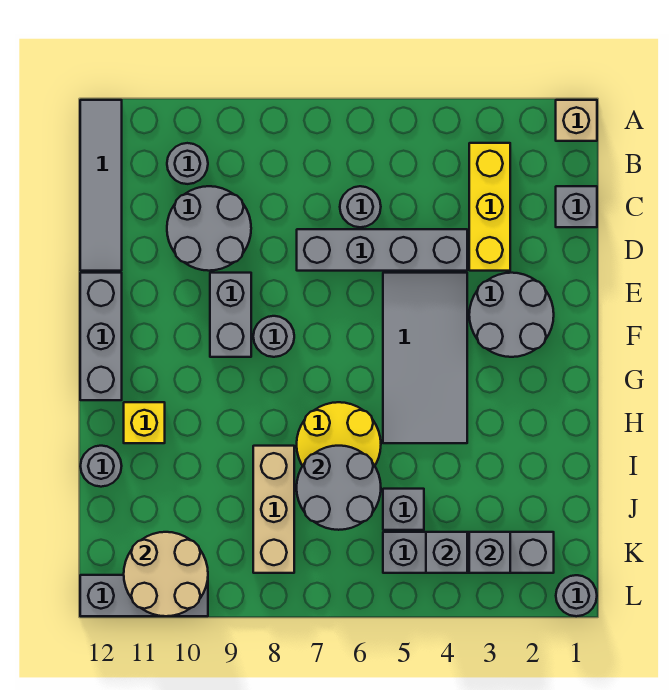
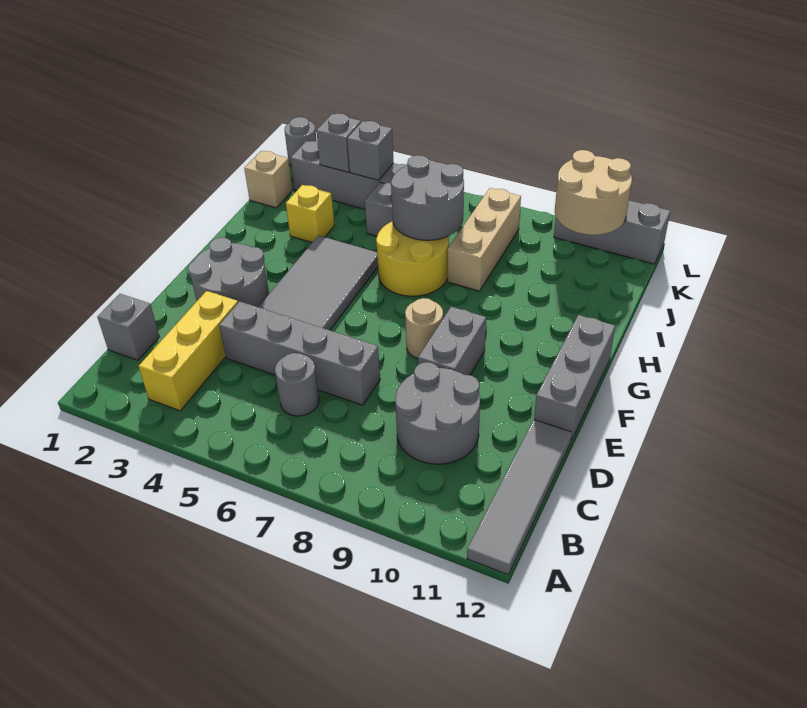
tan 1x1 brick [556,100,597,141] -> tan 1x1 brick moved to [244,151,292,208]
grey 1x1 round brick [167,143,208,184] -> none
grey 1x1 round brick [253,316,294,357] -> tan 1x1 round brick [405,298,443,358]
yellow 1x1 brick [124,402,165,443] -> yellow 1x1 brick moved to [286,185,334,242]
grey 1x1 round brick [81,446,122,487] -> none

